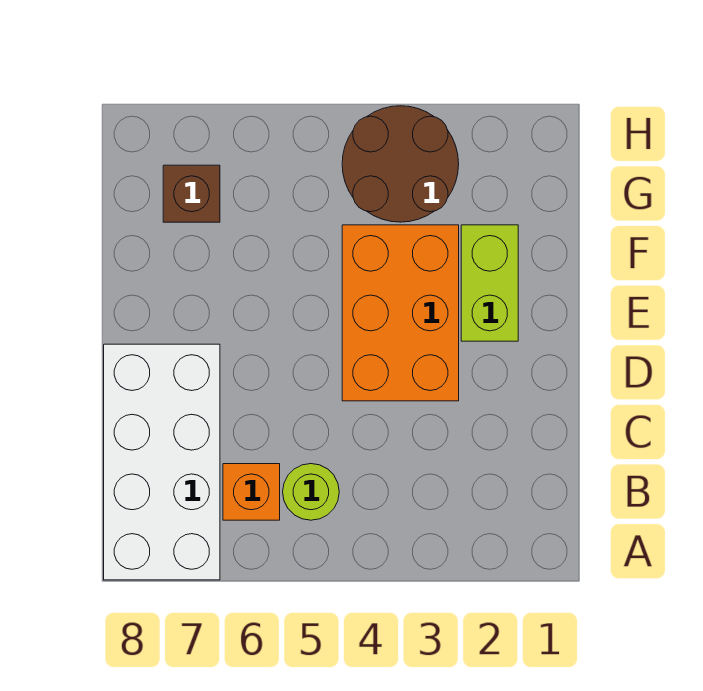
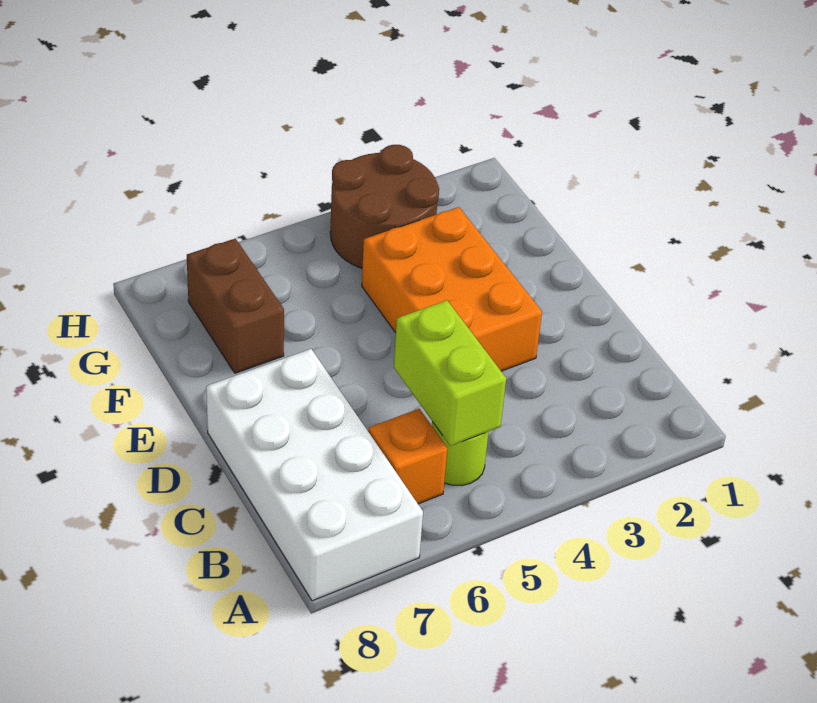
lime 1x2 brick [461,225,518,341] -> lime 1x2 brick moved to [394,300,506,446]
brown 1x1 brick [163,165,220,222] -> brown 1x2 brick [187,239,284,373]

